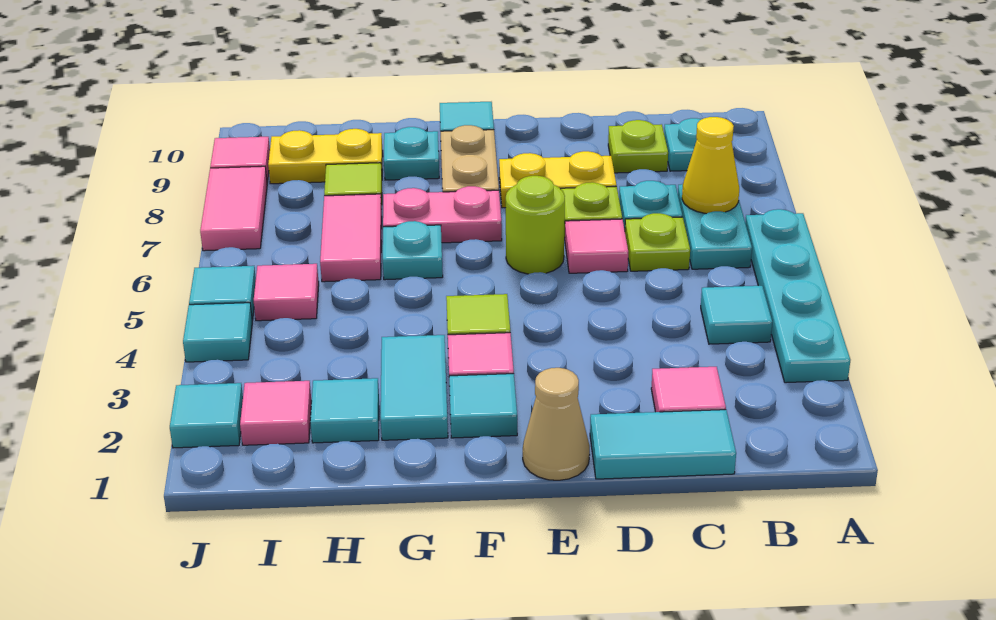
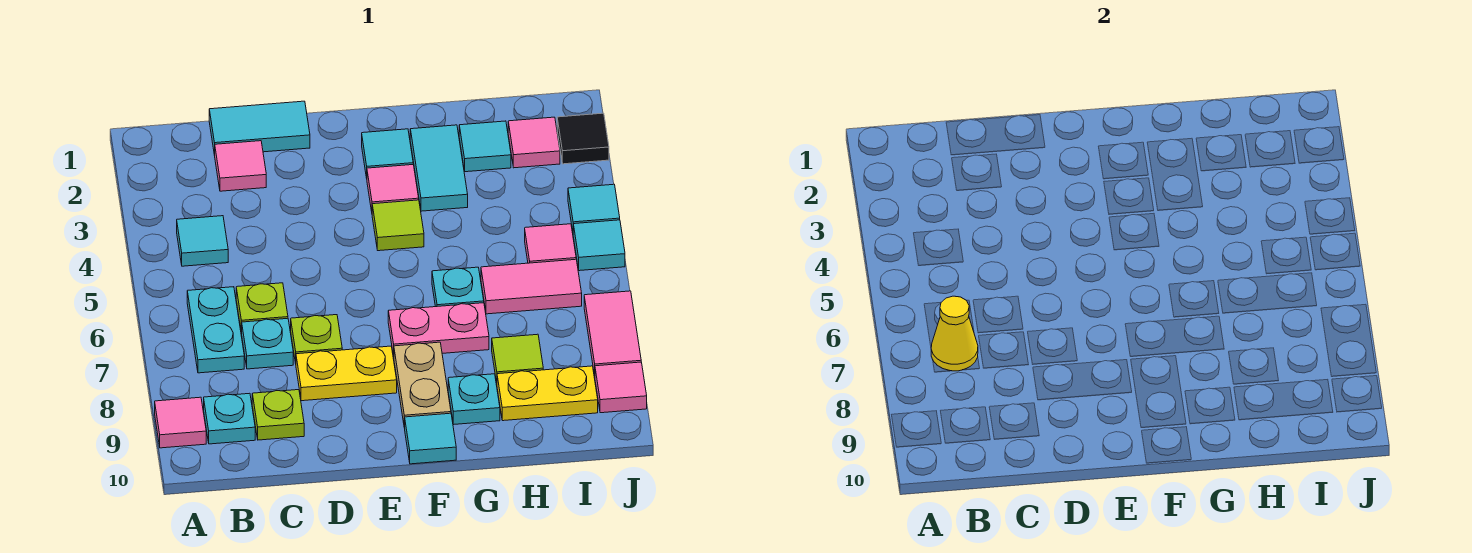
cyan 1x4 plate [745,209,850,383] -> none
pink 1x1 tile [564,219,628,273] -> pink 1x1 tile moved to [155,397,206,448]
tan 1x1 cone [523,368,590,480] -> none
lime 1x1 round brick [506,176,565,274] -> none
pink 1x2 tile [320,194,382,282] -> pink 1x2 tile turned to [481,259,582,314]
cyan 1x1 tile [170,383,243,448] -> black 1x1 tile [557,113,609,164]

